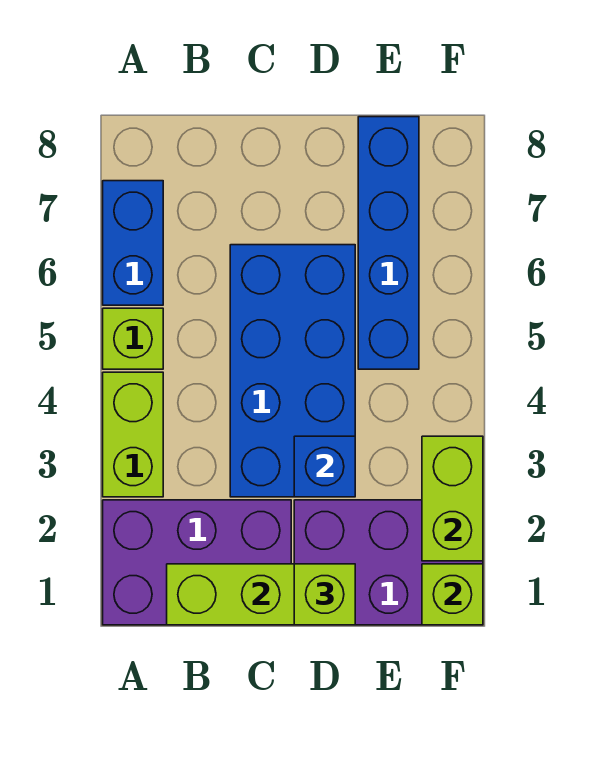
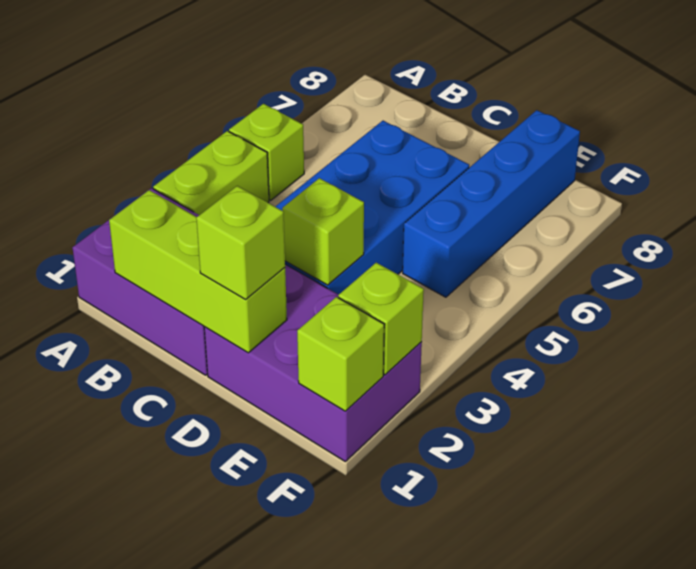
blue 1x2 brick [103,181,163,305] -> none
blue 1x1 brick [294,436,355,497] -> lime 1x1 brick [282,178,364,285]
lime 1x2 brick [422,436,483,561] -> lime 1x1 brick [338,263,424,375]

